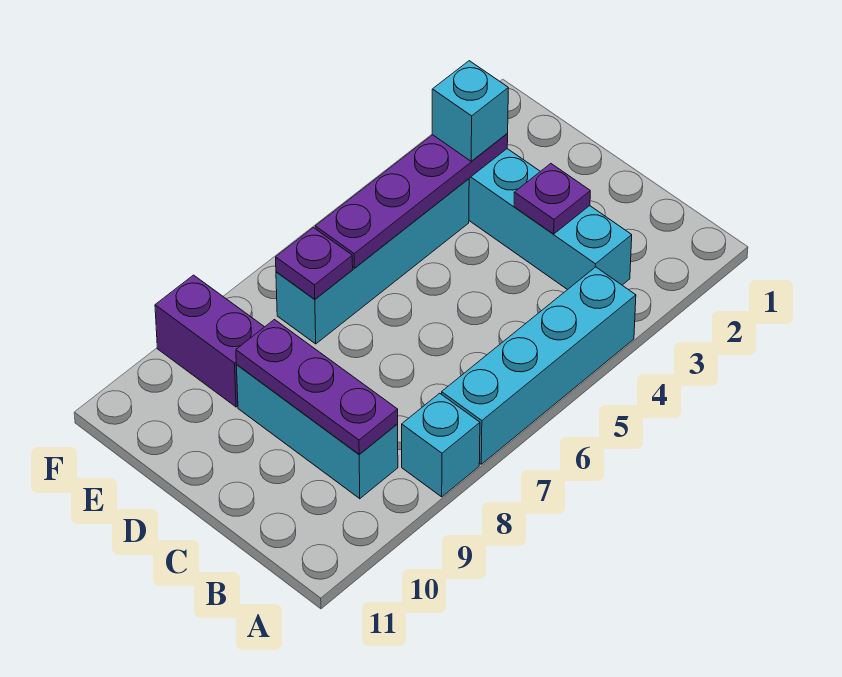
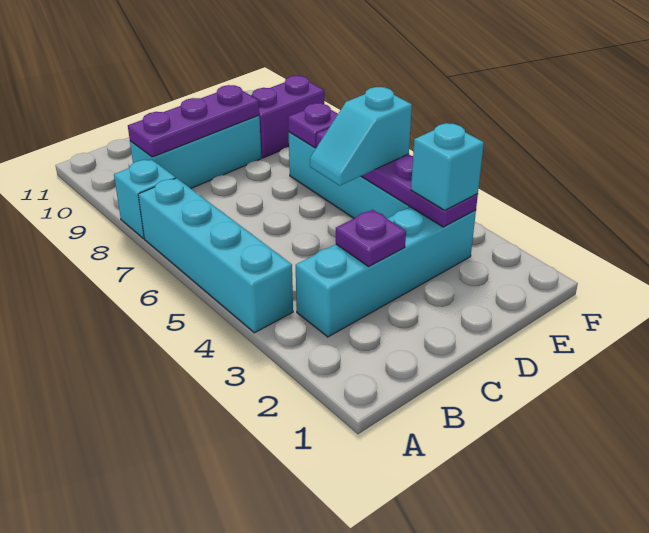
none -> cyan 1x2 slope [310,87,412,186]

